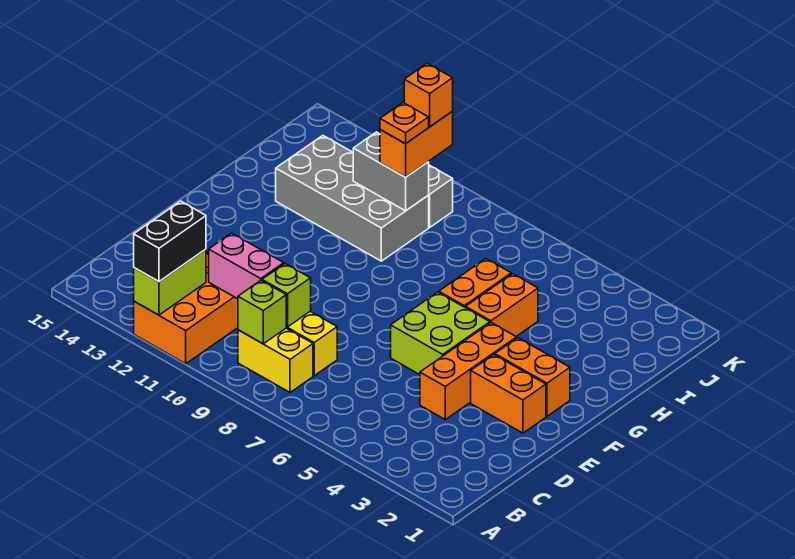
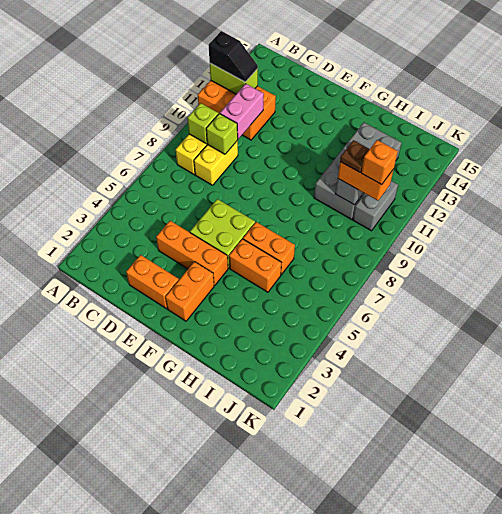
black 1x2 brick [134,201,206,281] -> black 1x2 slope [209,31,258,82]
orange 1x2 brick [471,355,546,433] -> orange 1x2 brick turned to [126,255,179,309]
orange 1x1 plate [380,103,429,144] -> brown 1x1 plate [340,140,369,173]

